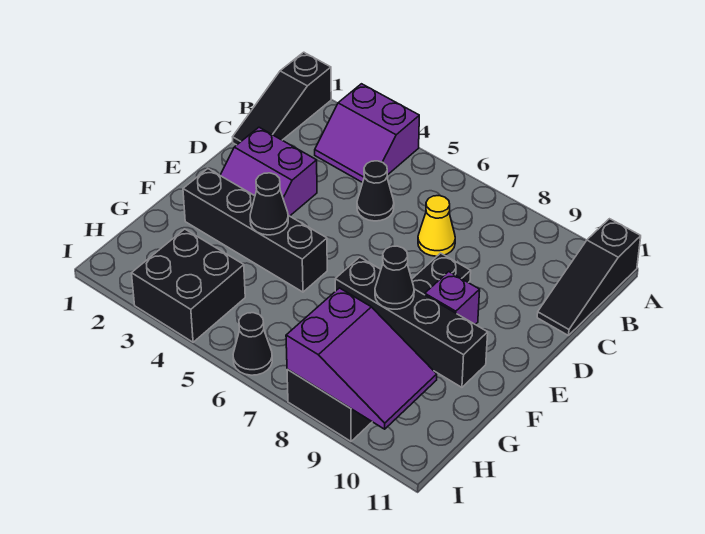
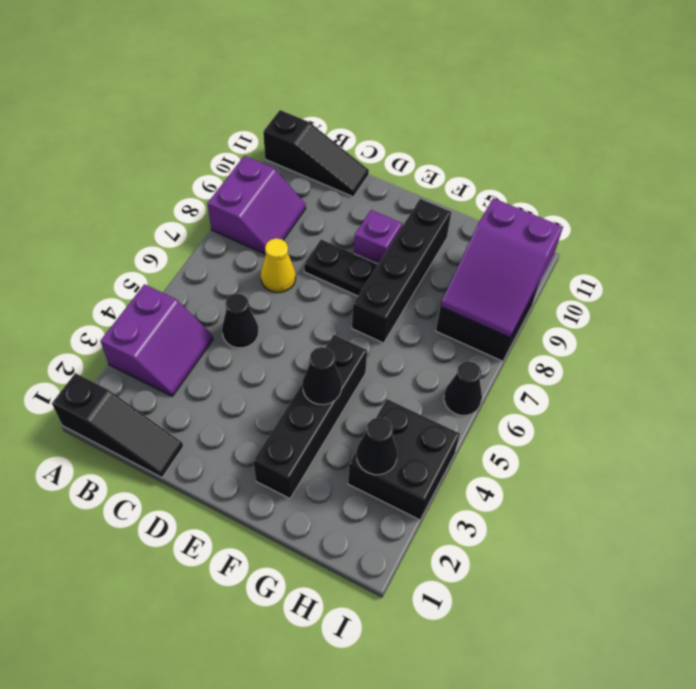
purple 2x2 slope [220,127,317,216] -> purple 2x2 slope moved to [207,156,306,254]
black 1x1 cone [375,246,414,309] -> black 1x1 cone moved to [357,417,397,475]
purple 2x3 slope [286,288,437,429] -> purple 2x3 slope turned to [440,198,563,337]

